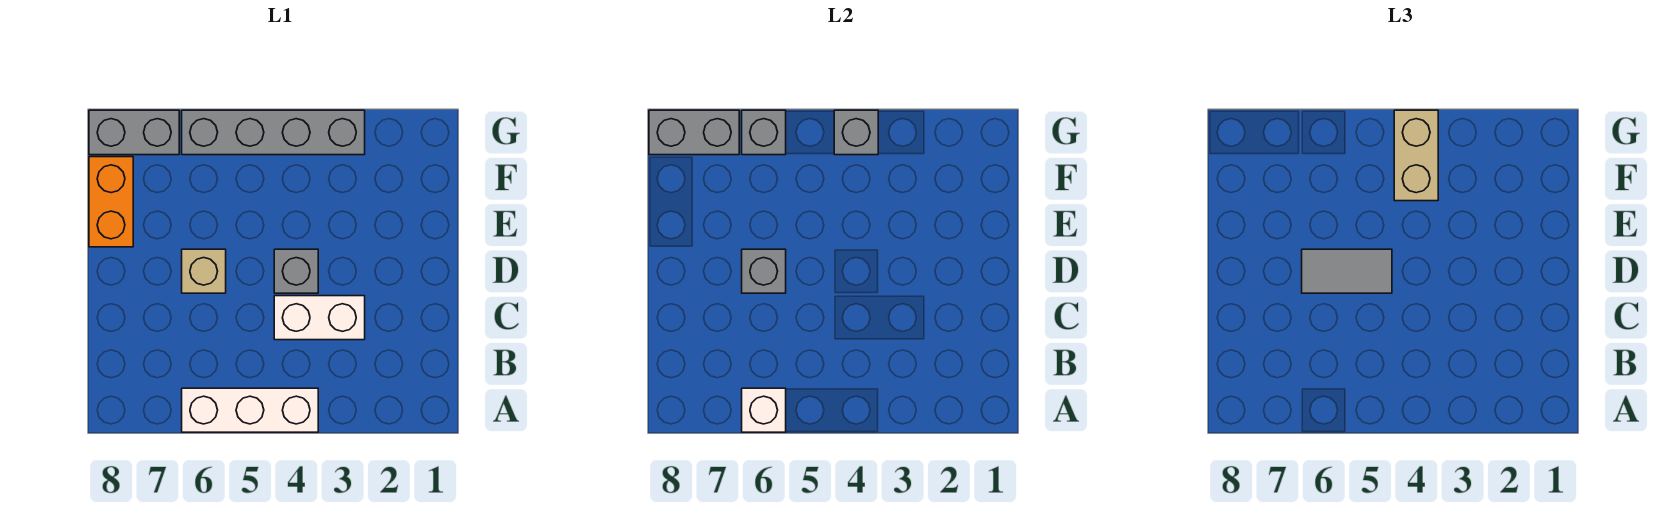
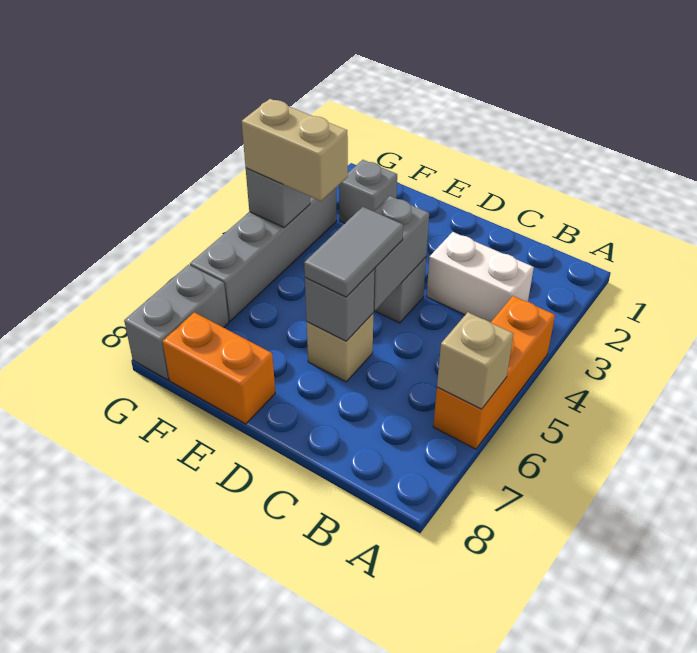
white 1x3 brick [182,388,318,432] -> orange 1x3 brick [433,296,555,449]
white 1x1 brick [742,388,786,432] -> tan 1x1 brick [437,312,514,409]
white 1x2 brick [274,296,365,340] -> white 1x2 brick turned to [427,232,534,323]
grey 1x1 brick [742,110,786,155] -> grey 1x1 brick moved to [339,160,397,223]
grey 1x2 brick [649,110,739,155] -> grey 1x2 brick moved to [374,196,429,311]

